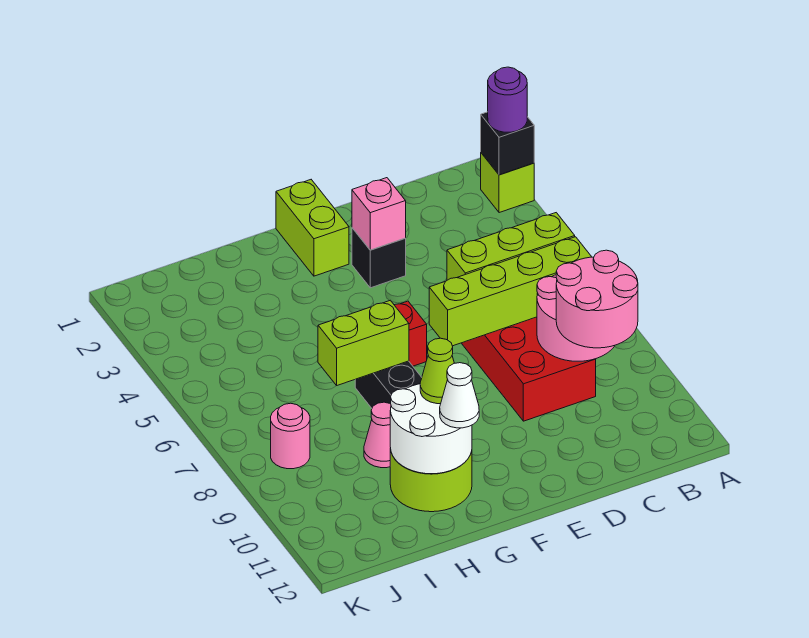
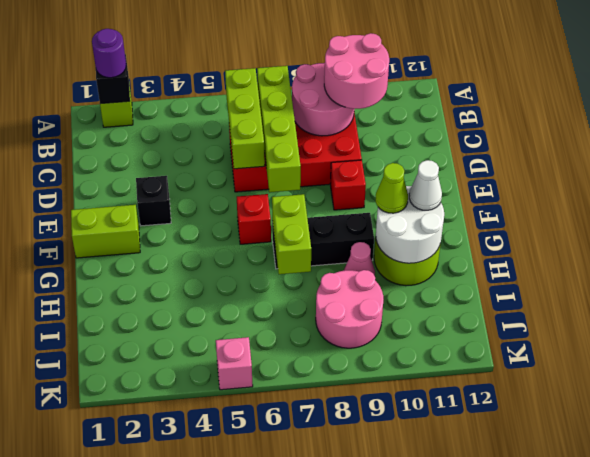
pink 1x1 brick [352,178,406,250] -> pink 1x1 brick moved to [216,337,253,390]
none -> red 1x1 brick [330,160,366,210]
pink 1x1 round brick [271,403,310,469] -> pink 2x2 round brick [316,270,383,348]

